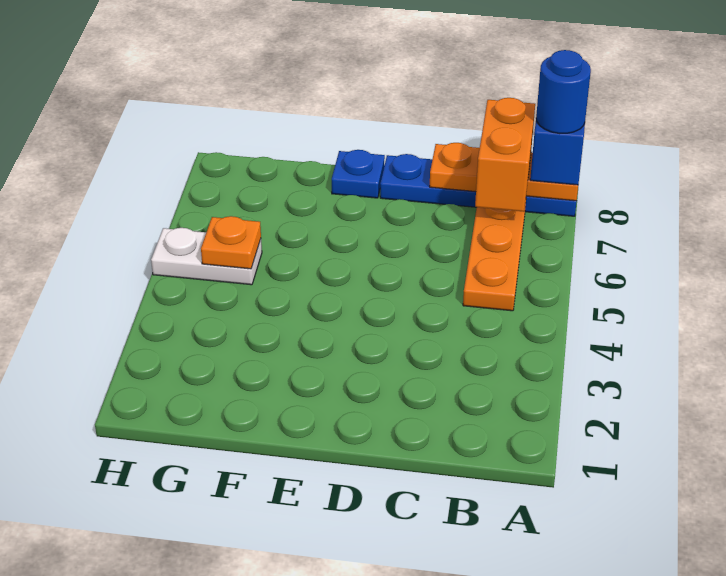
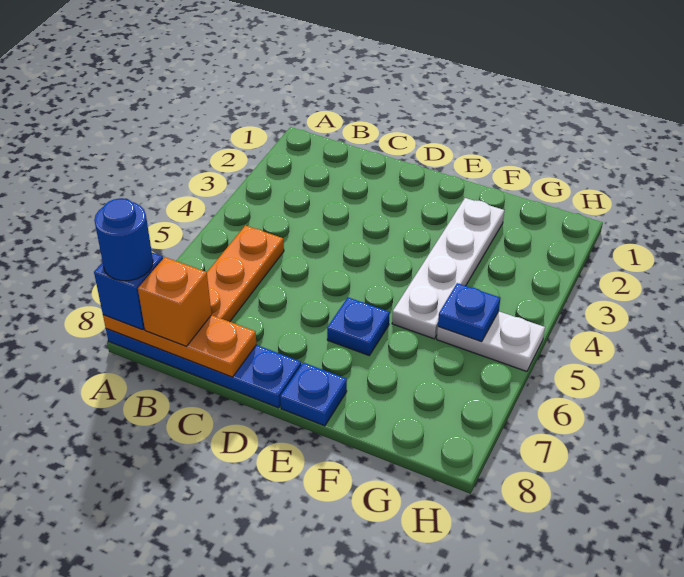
orange 1x2 brick [475,98,535,212] -> orange 1x1 brick [138,257,212,346]
none -> blue 1x1 plate [327,297,390,355]
none -> white 1x4 plate [392,198,504,339]
orange 1x1 plate [201,216,261,269] -> blue 1x1 plate [438,283,500,342]

